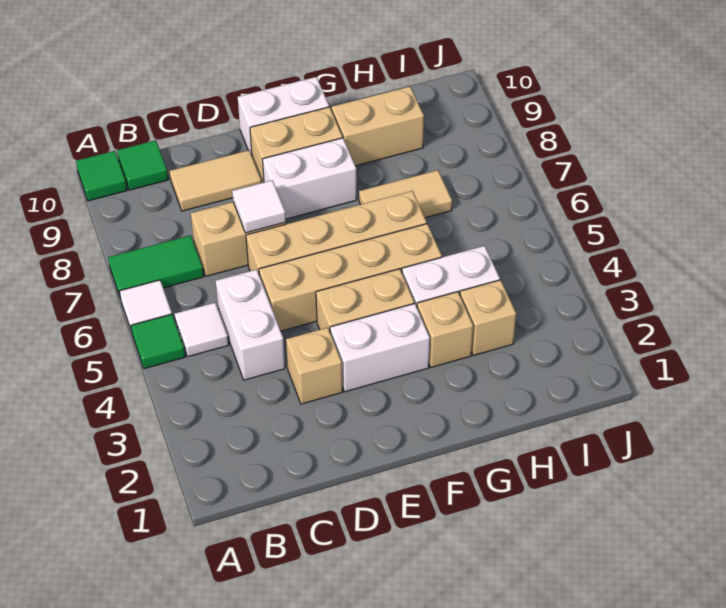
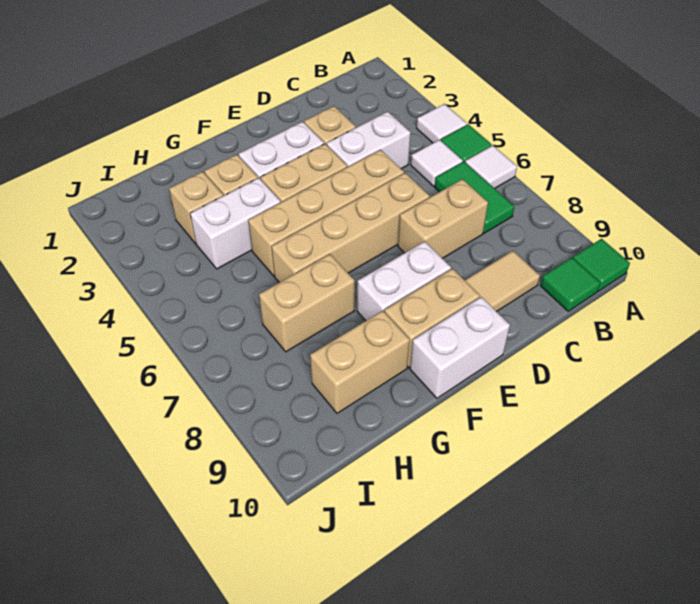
green 1x2 tile [108,235,204,299] -> green 1x2 tile turned to [435,162,514,233]
white 1x2 brick [216,269,285,380] -> white 1x2 brick turned to [327,112,410,169]
white 1x1 tile [232,180,286,233] -> white 1x1 tile moved to [417,104,467,143]
tan 1x2 tile [359,170,452,218] -> tan 1x2 brick [259,254,355,352]

